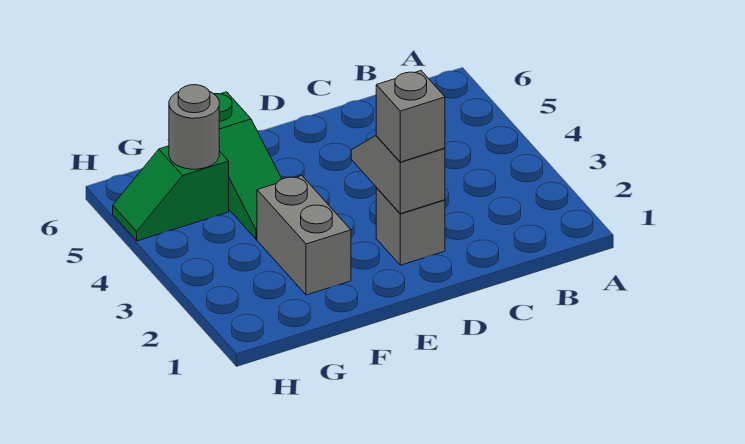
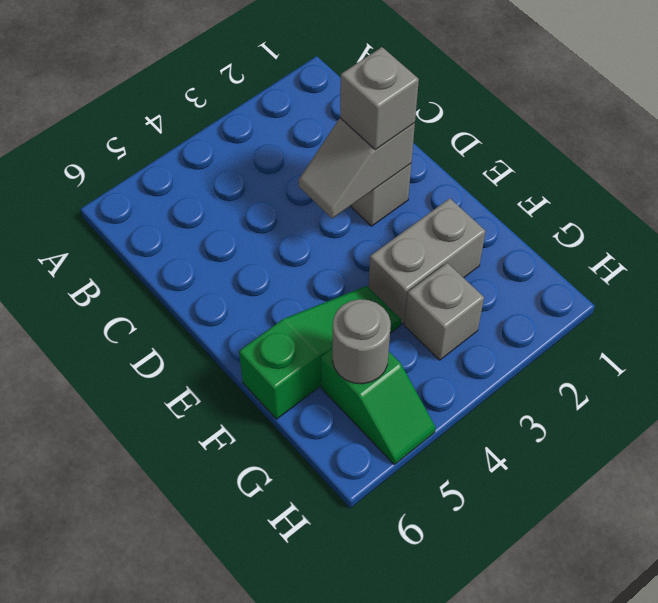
none -> grey 1x1 brick [404,263,484,360]

